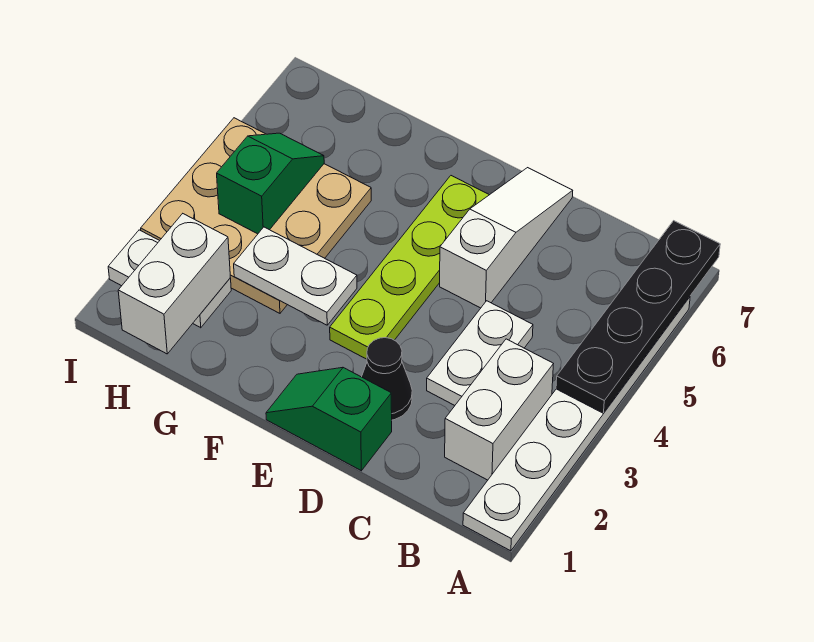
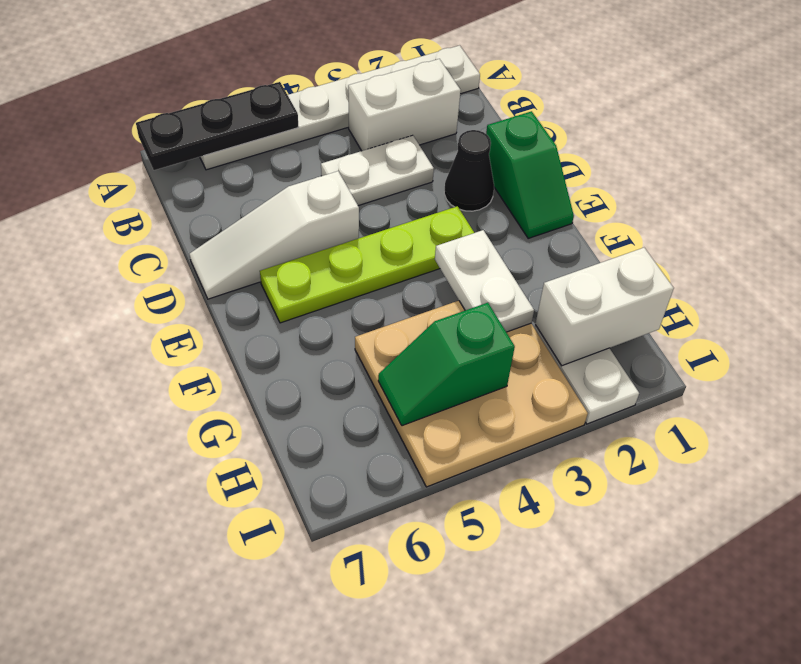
black 1x4 plate [556,221,720,413] -> black 1x3 plate [136,82,298,170]

